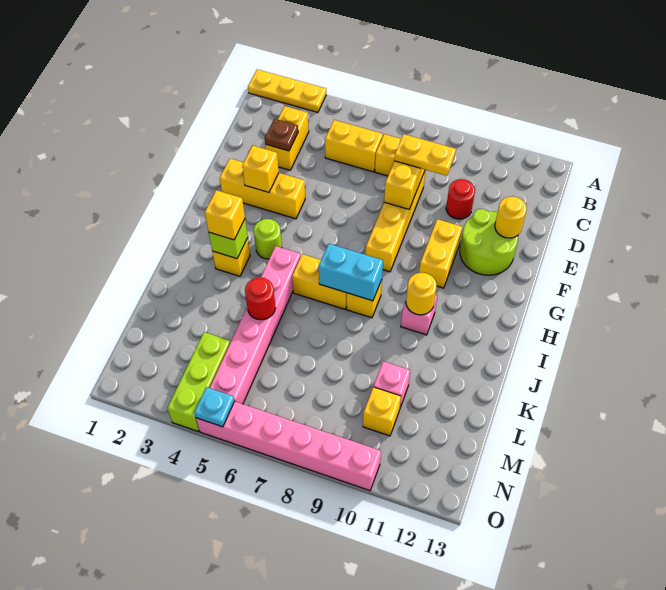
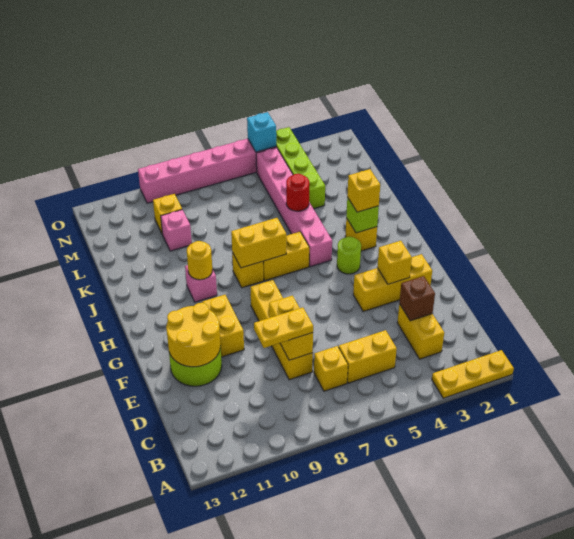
brown 1x1 plate [265,119,298,151] -> brown 1x1 brick [399,276,435,321]
red 1x1 round brick [446,179,475,219] -> none
yellow 1x1 round brick [495,196,527,238] -> yellow 2x2 round brick [166,303,221,367]
cyan 1x2 brick [319,244,383,301] -> yellow 1x2 brick [231,218,286,268]
lime 1x3 brick [167,332,230,431] -> lime 1x4 brick [276,127,325,209]
cyan 1x1 plate [194,387,234,427] -> cyan 1x1 brick [247,112,276,152]

